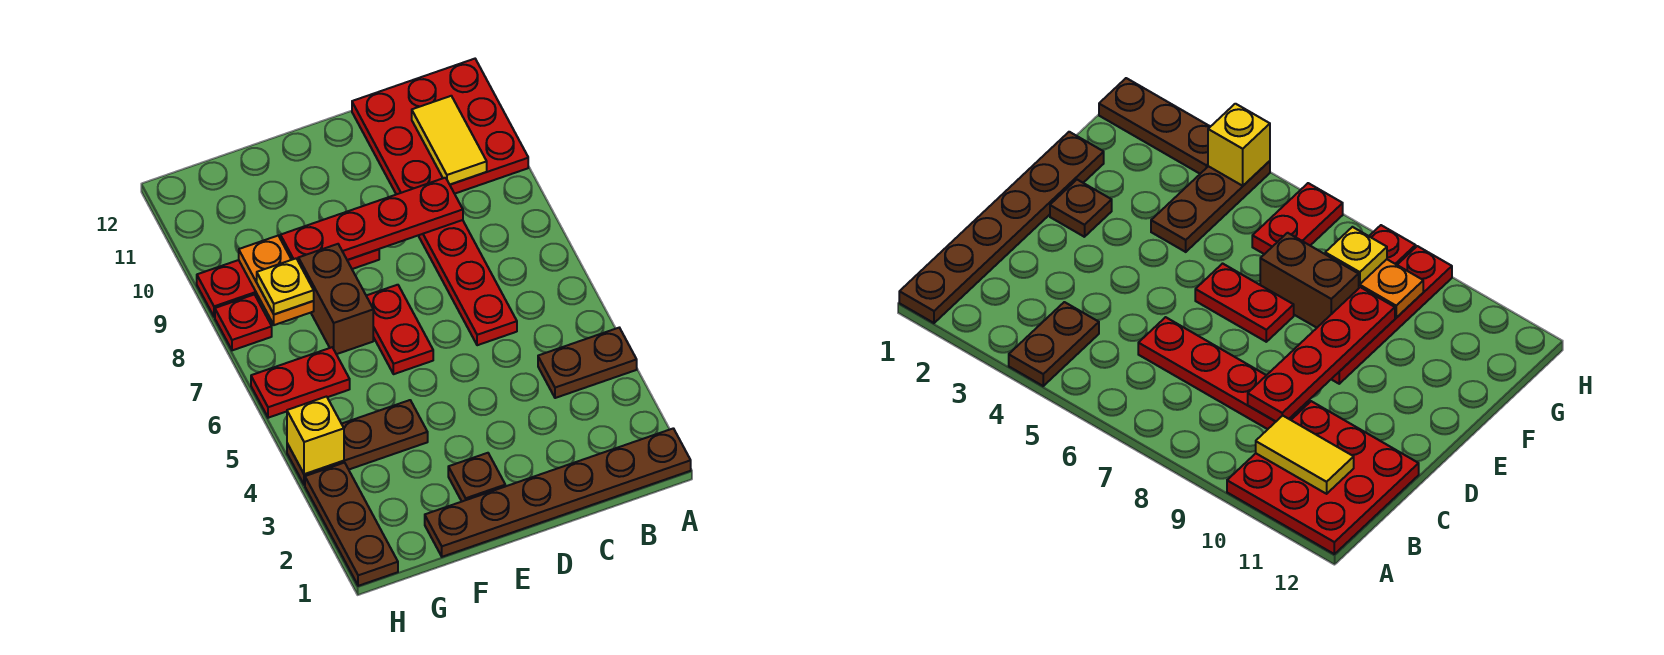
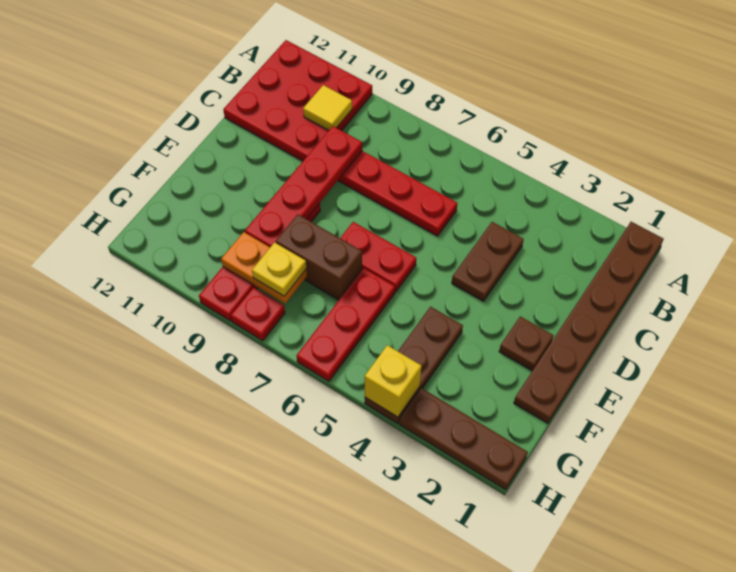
brown 1x2 plate [538,328,637,398] -> brown 1x2 plate moved to [452,222,524,301]
yellow 1x2 tile [412,96,487,184] -> yellow 1x1 tile [303,85,352,130]
red 1x2 plate [251,347,350,418] -> red 1x3 plate [297,268,395,381]

